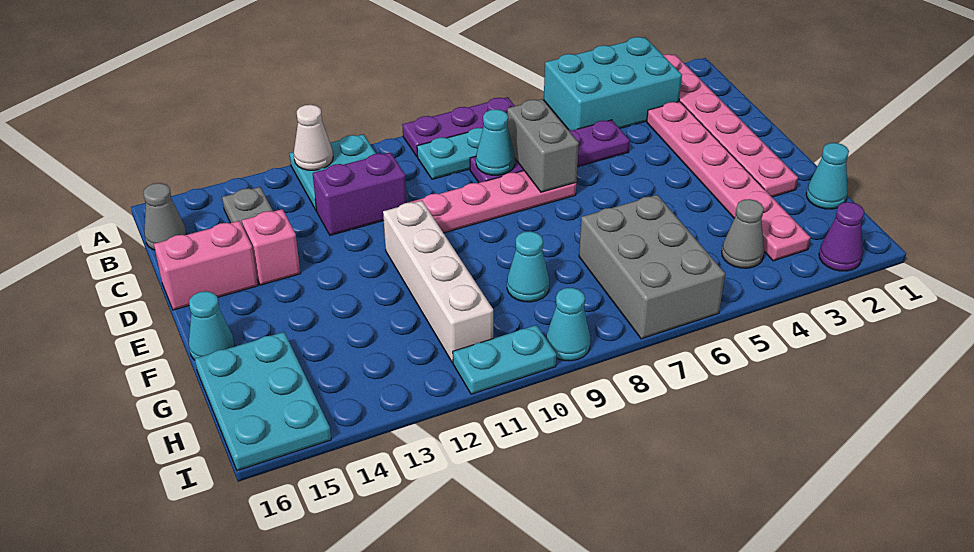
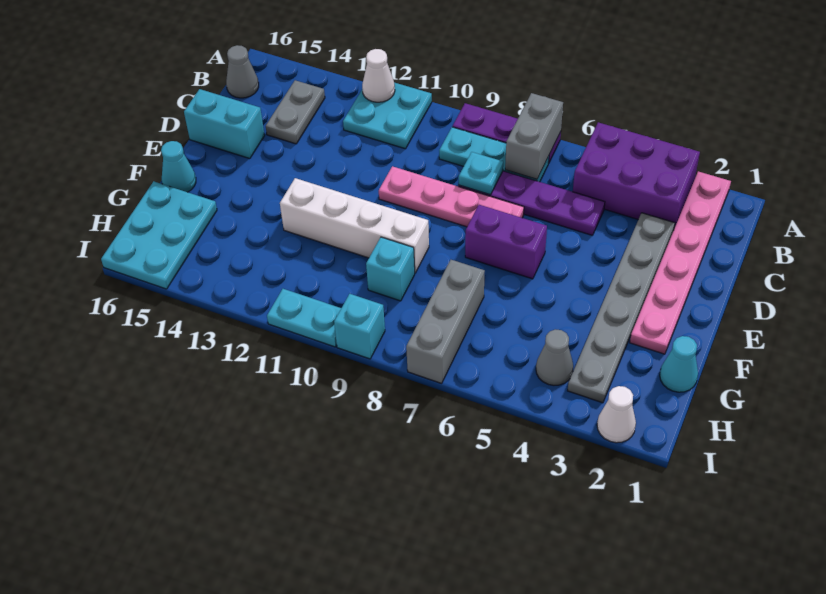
cyan 2x3 brick [544,37,682,131] -> purple 2x3 brick [573,122,700,228]
pink 1x6 plate [647,102,810,261] -> grey 1x6 plate [568,213,675,403]
grey 1x2 brick [507,99,579,192] -> grey 1x2 brick moved to [505,93,563,179]
cyan 1x1 cone [476,109,515,175] -> cyan 1x1 plate [459,152,503,195]
purple 1x2 brick [313,152,407,235] -> purple 1x2 brick moved to [465,205,547,279]
pink 1x1 brick [242,209,301,285] -> none
pink 1x2 brick [154,221,258,310] -> cyan 1x2 brick [184,89,265,159]
white 1x4 brick [383,201,493,363] -> white 1x4 brick turned to [280,178,429,273]
grey 2x3 brick [579,195,725,339] -> grey 1x3 brick [406,260,485,383]
cyan 1x1 cone [507,231,549,302] -> cyan 1x1 brick [366,237,415,301]
purple 1x1 cone [819,202,864,271] -> white 1x1 cone [597,386,636,443]
cyan 1x1 cone [546,288,590,361] -> cyan 1x1 brick [334,294,385,359]

